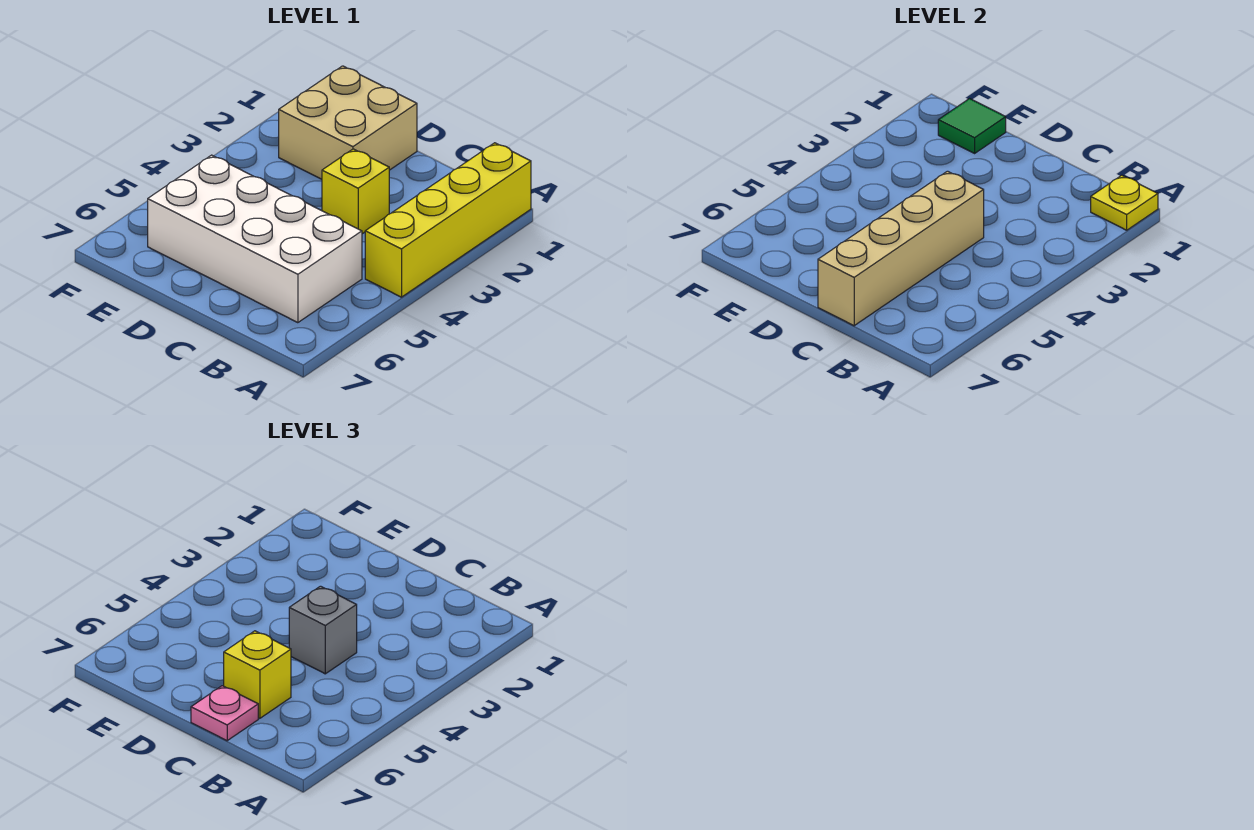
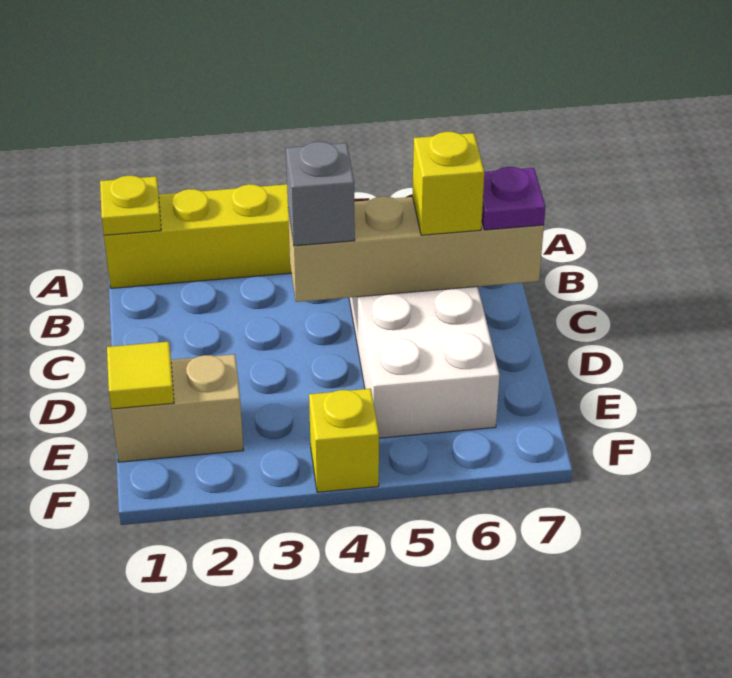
yellow 1x1 brick [322,149,389,234] -> yellow 1x1 brick moved to [309,389,379,492]
pink 1x1 plate [191,686,258,741] -> purple 1x1 plate [482,167,546,230]
tan 2x2 brick [279,66,417,179] -> tan 1x2 brick [111,354,243,462]
green 1x1 tile [938,99,1006,153] -> yellow 1x1 tile [107,342,174,409]

